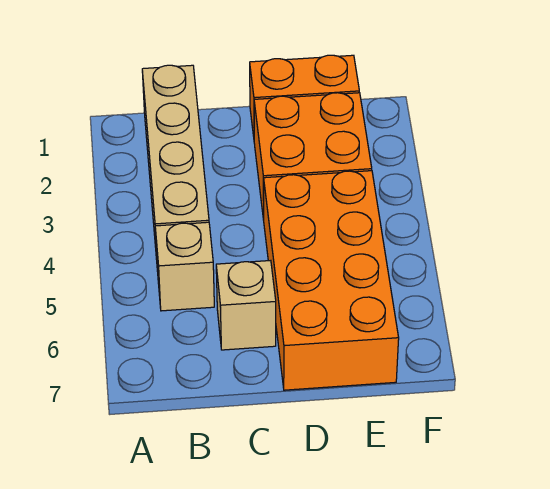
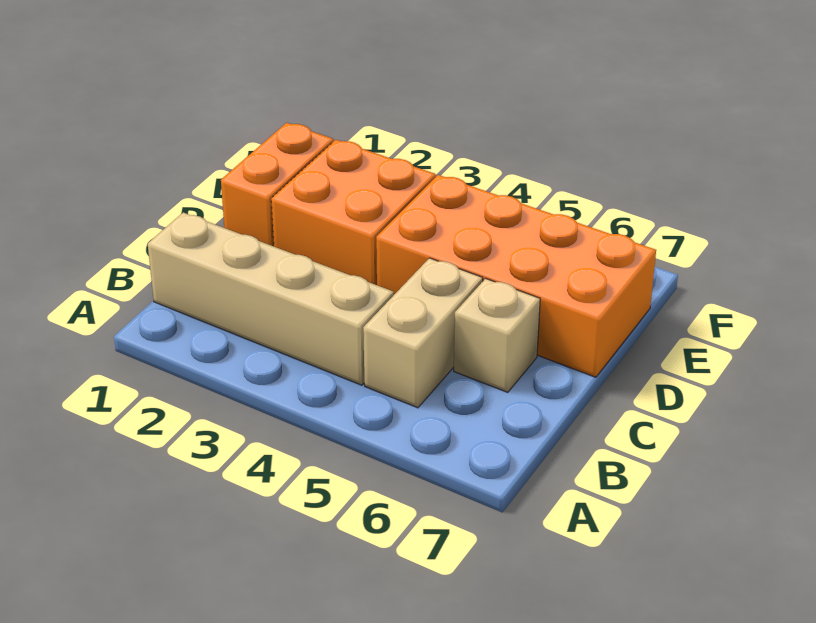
tan 1x1 brick [155,222,214,311] -> tan 1x2 brick [363,258,483,408]

